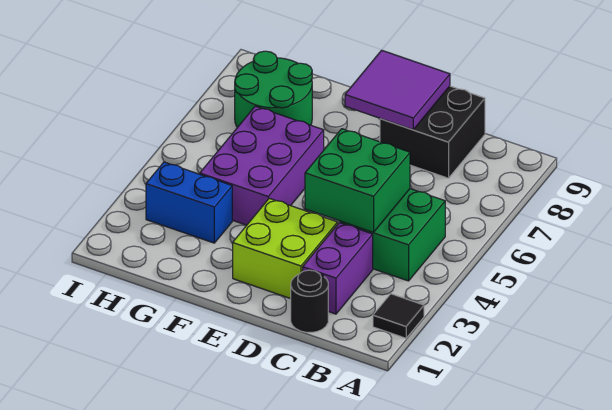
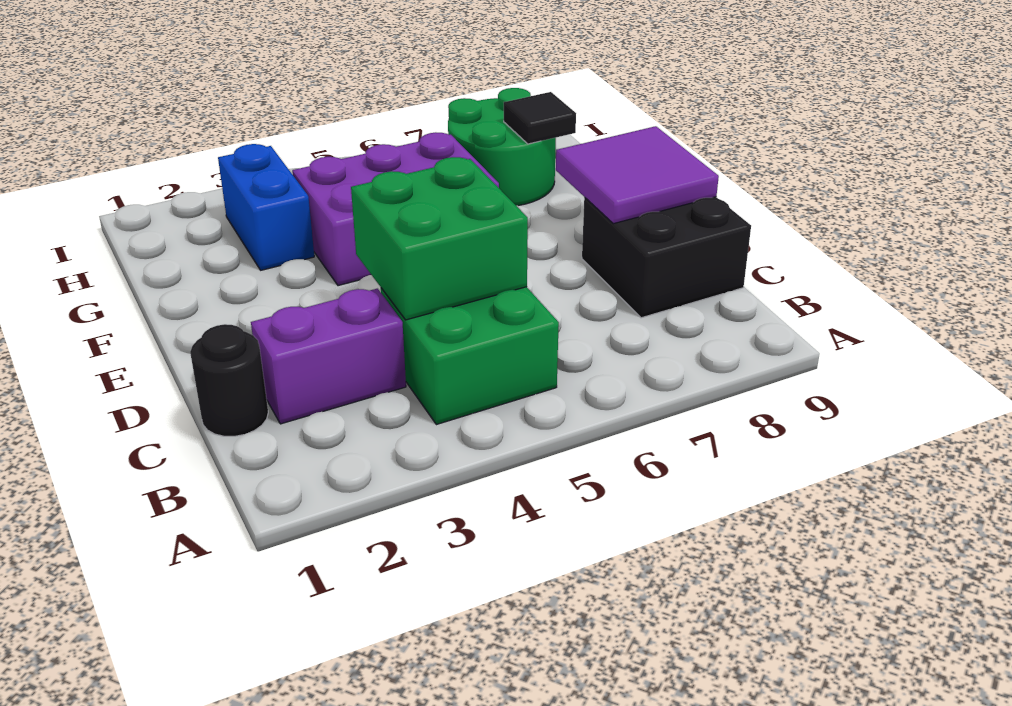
black 1x1 tile [373,294,424,338] -> black 1x1 tile moved to [504,92,576,144]
lime 2x2 brick [233,198,338,299] -> none

